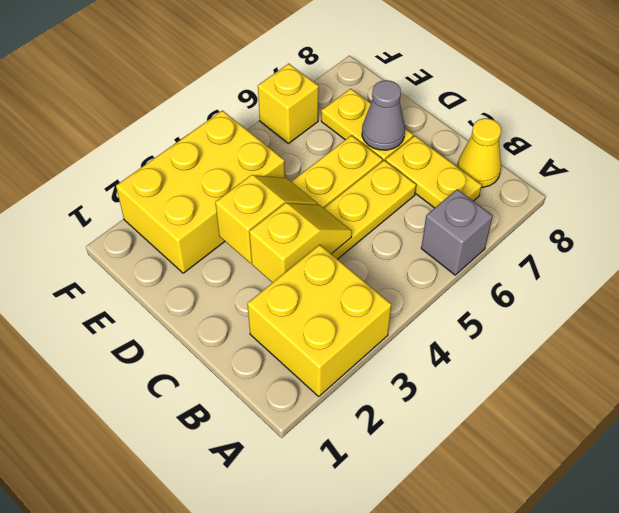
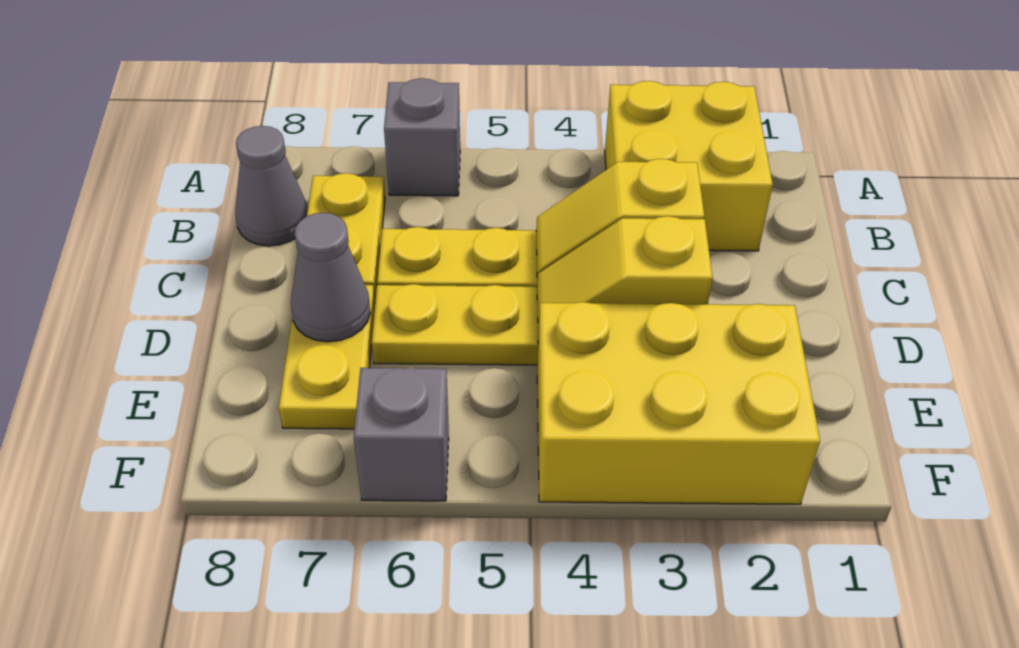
yellow 1x1 cone [457,118,501,187] -> grey 1x1 cone [235,126,308,246]
yellow 1x1 brick [258,64,319,144] -> grey 1x1 brick [354,368,449,501]

